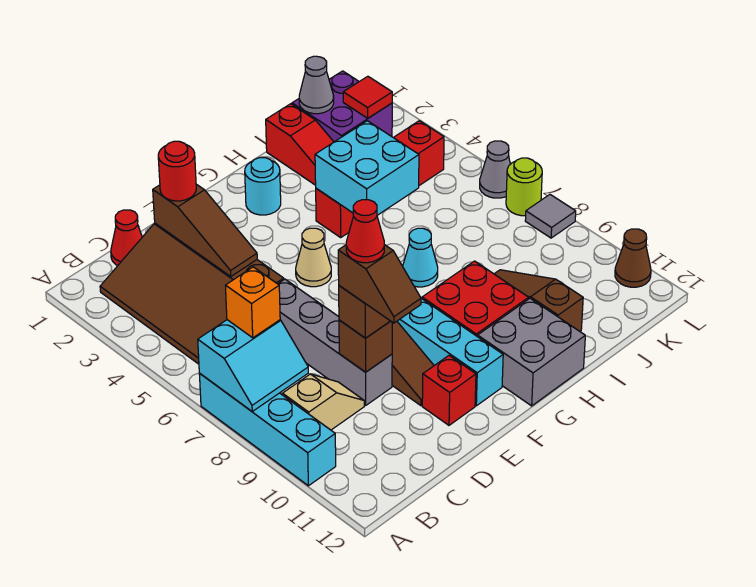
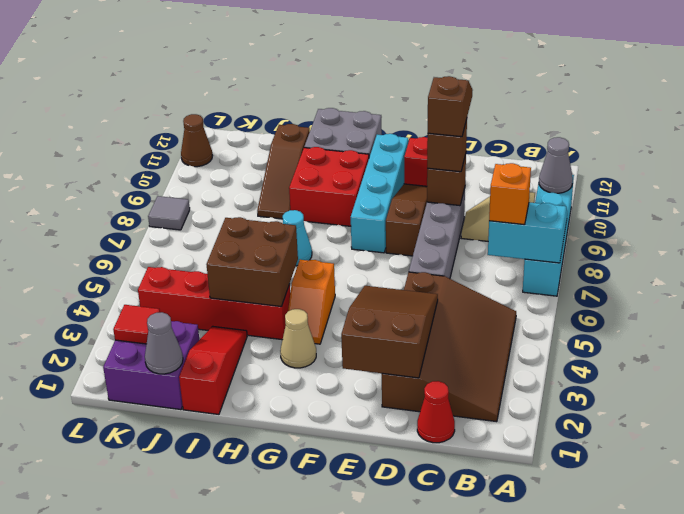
brown 1x3 slope [153,184,257,276] -> brown 2x3 slope [341,286,438,378]
red 1x1 round brick [158,141,196,201] -> none
red 1x1 cone [346,200,384,263] -> none
tan 1x1 cone [296,228,331,287] -> tan 1x1 cone moved to [280,309,316,368]
cyan 1x1 round brick [245,158,281,215] -> none
none -> orange 1x2 slope [288,260,335,344]
cyan 2x2 brick [315,121,419,215] -> brown 2x2 brick [206,217,298,307]
grey 1x1 cone [480,141,510,198] -> grey 1x1 cone moved to [539,137,573,193]
lime 1x1 round brick [506,158,542,216] -> none

